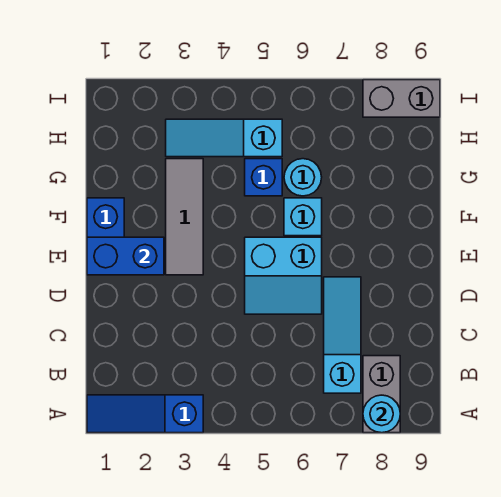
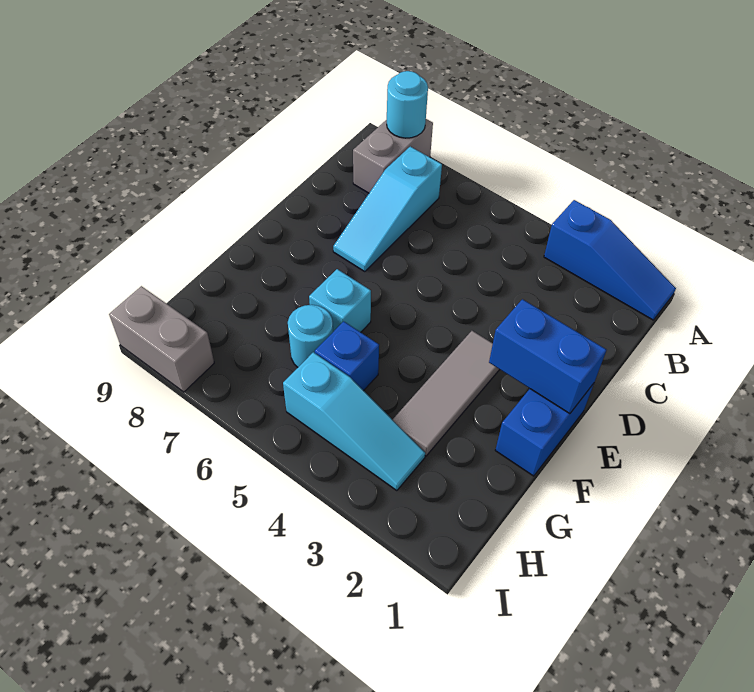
cyan 2x2 slope [245,237,322,314] -> none

